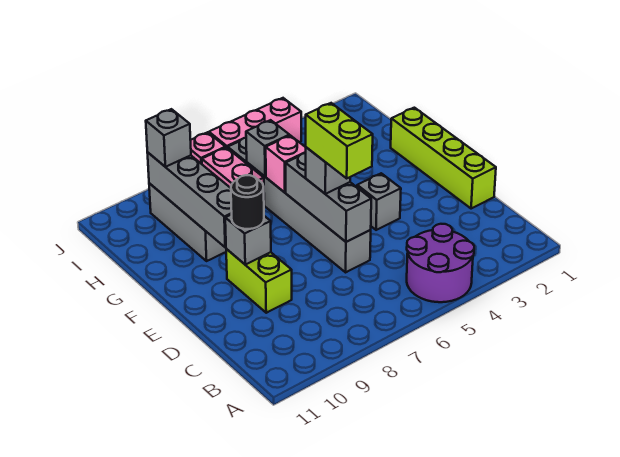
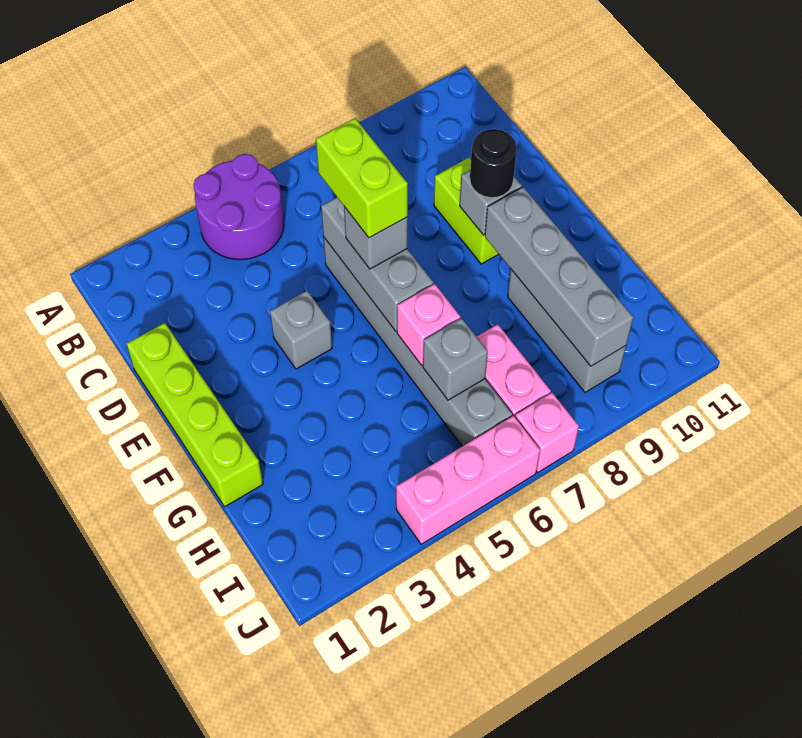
grey 1x1 brick [146,109,191,167] -> none

